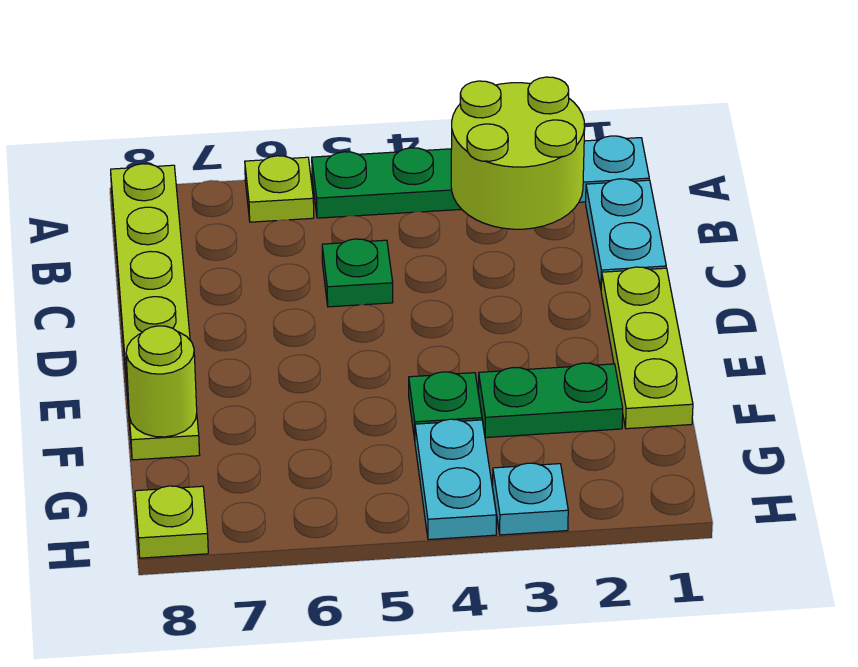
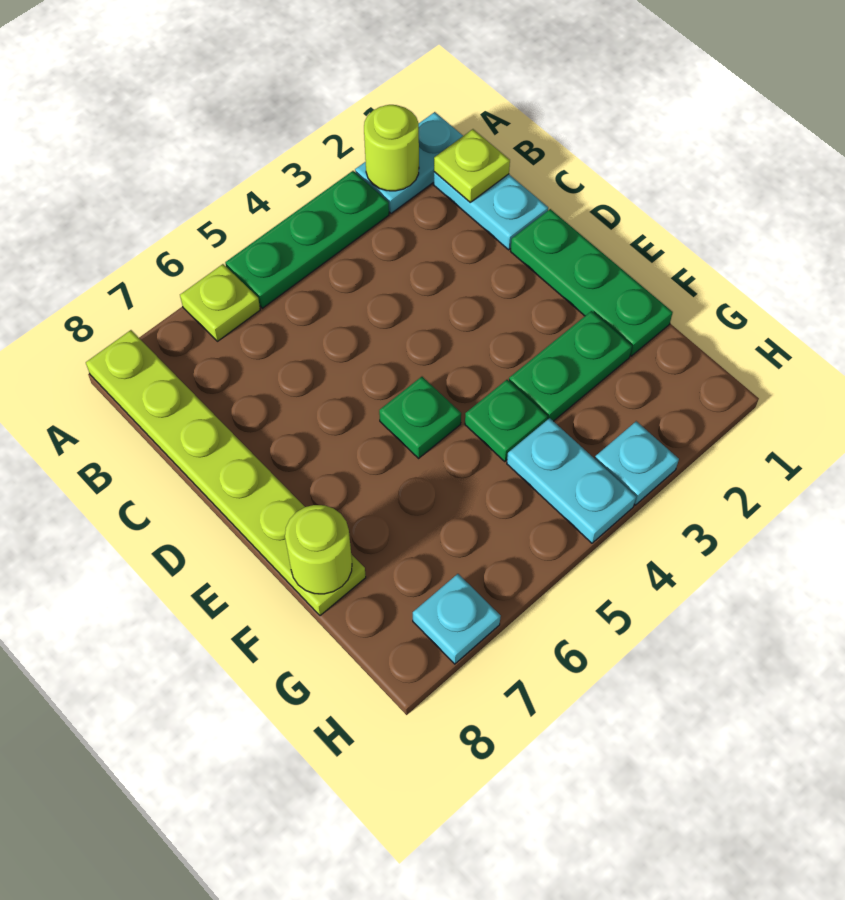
lime 2x2 round brick [451,77,585,229] -> lime 1x1 round brick [364,105,419,191]
green 1x1 plate [322,239,393,307] -> green 1x1 plate moved to [379,377,461,458]
lime 1x3 plate [601,267,693,429] -> green 1x3 plate [511,209,673,356]
none -> cyan 1x1 plate [413,574,501,664]
lime 1x1 plate [135,486,208,558] -> lime 1x1 plate moved to [434,129,510,202]

